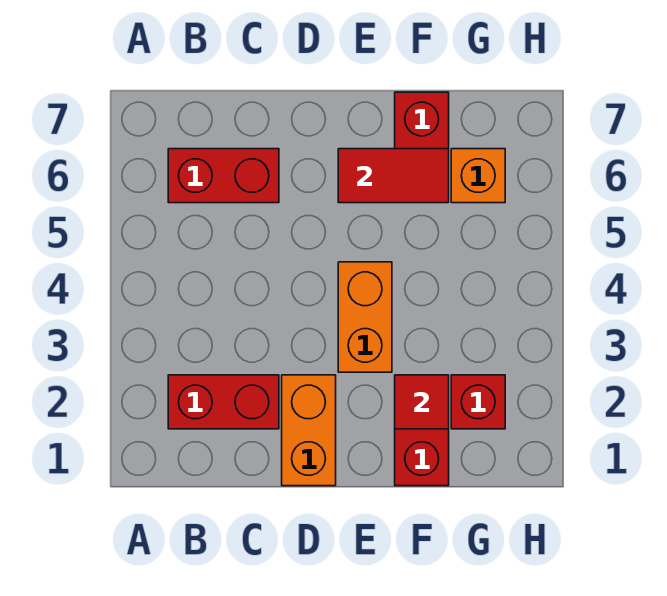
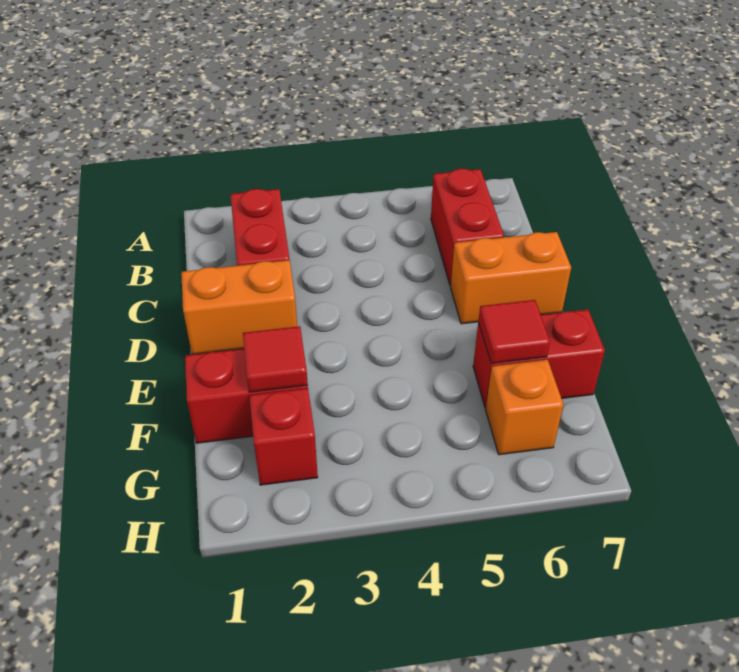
orange 1x2 brick [338,262,392,372] -> orange 1x2 brick moved to [451,232,571,324]
red 1x2 tile [338,149,449,203] -> red 1x1 tile [478,300,550,364]

